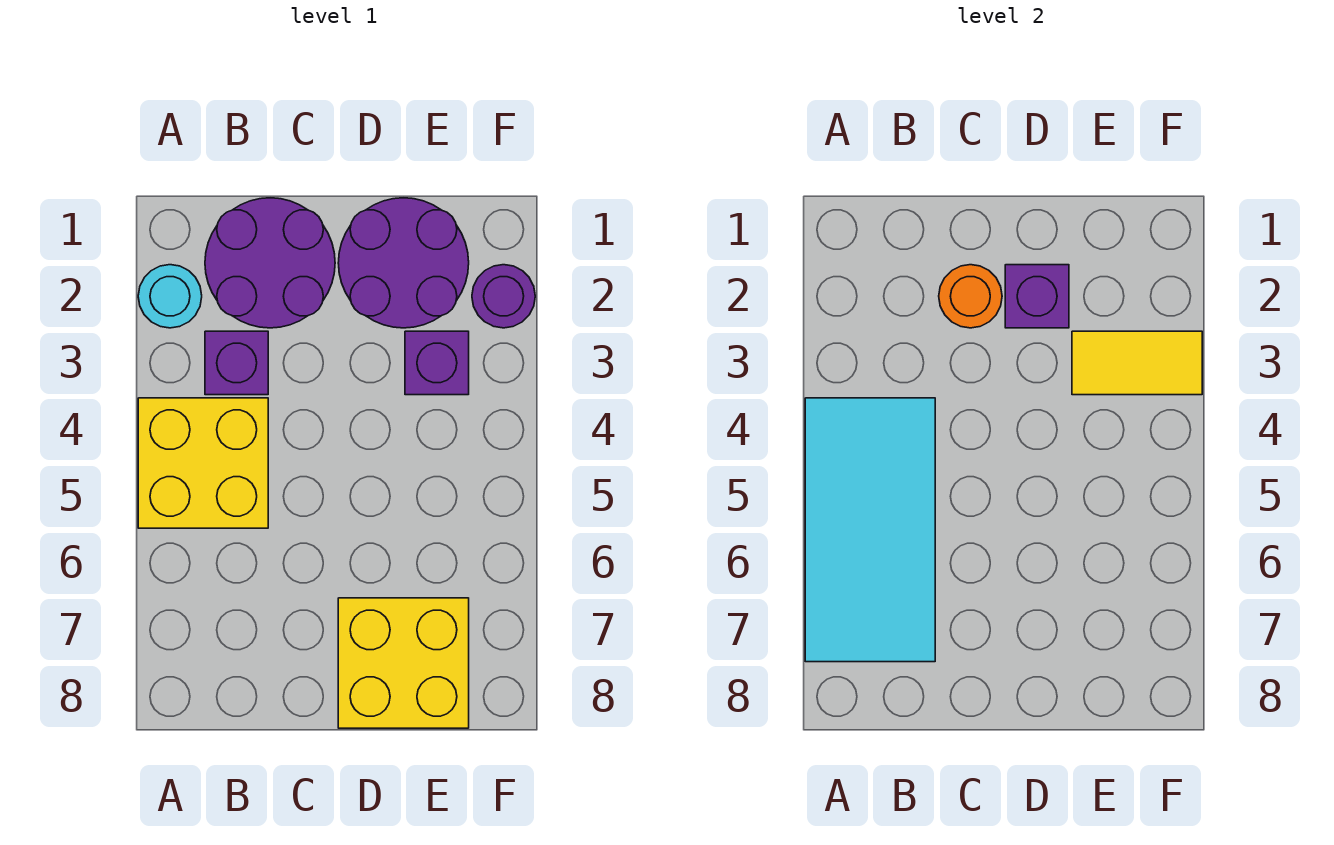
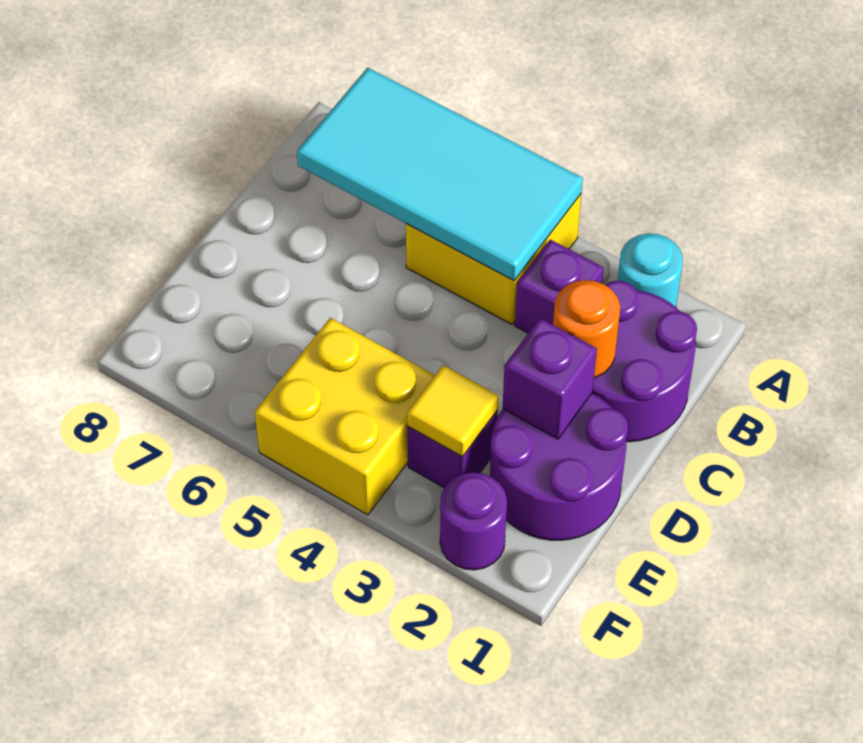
yellow 2x2 brick [338,598,469,728] -> yellow 2x2 brick moved to [255,318,435,515]
yellow 1x2 tile [1072,331,1202,395] -> yellow 1x1 tile [407,365,498,457]

